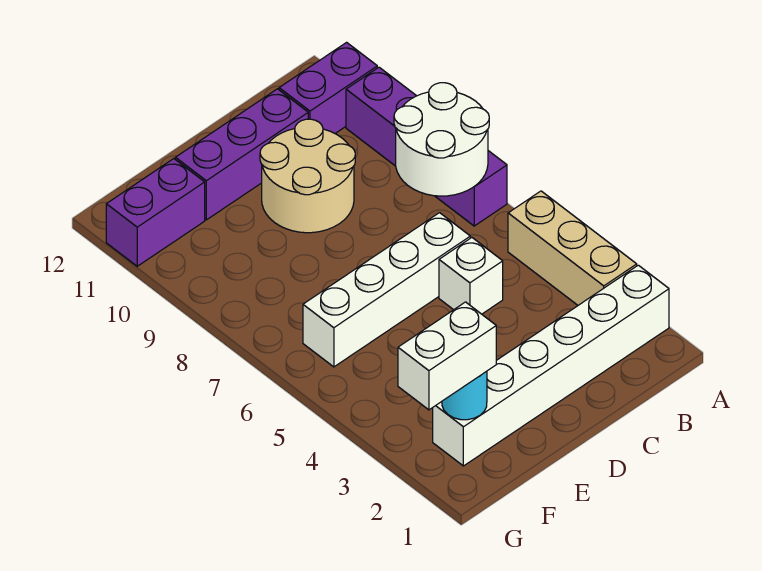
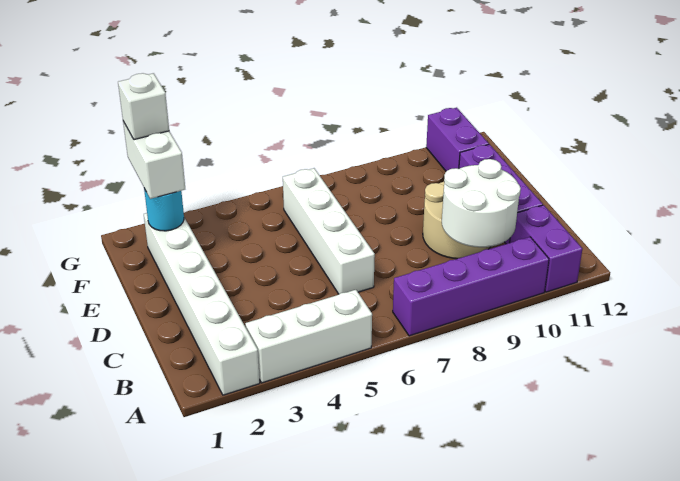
tan 1x3 brick [508,191,637,305] -> white 1x3 brick [245,290,372,383]
white 2x2 round brick [394,83,489,196] -> white 2x2 round brick moved to [442,159,521,247]
white 1x1 brick [439,238,503,314] -> white 1x1 brick moved to [118,73,169,140]

